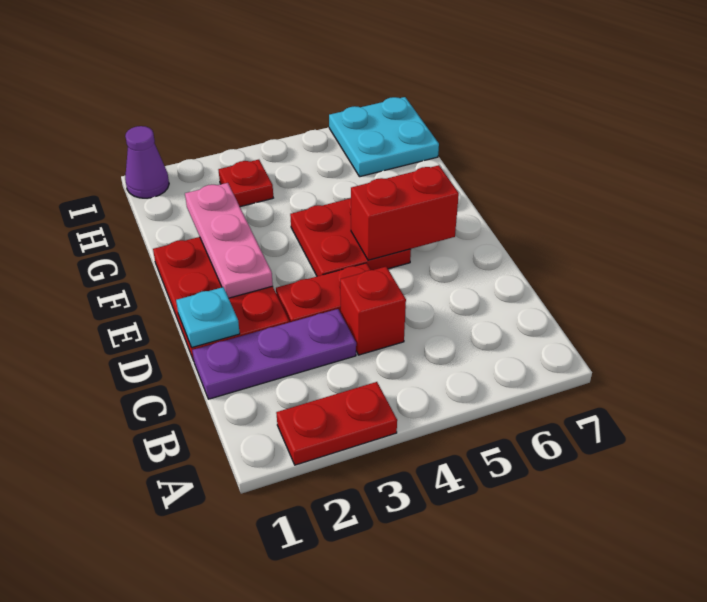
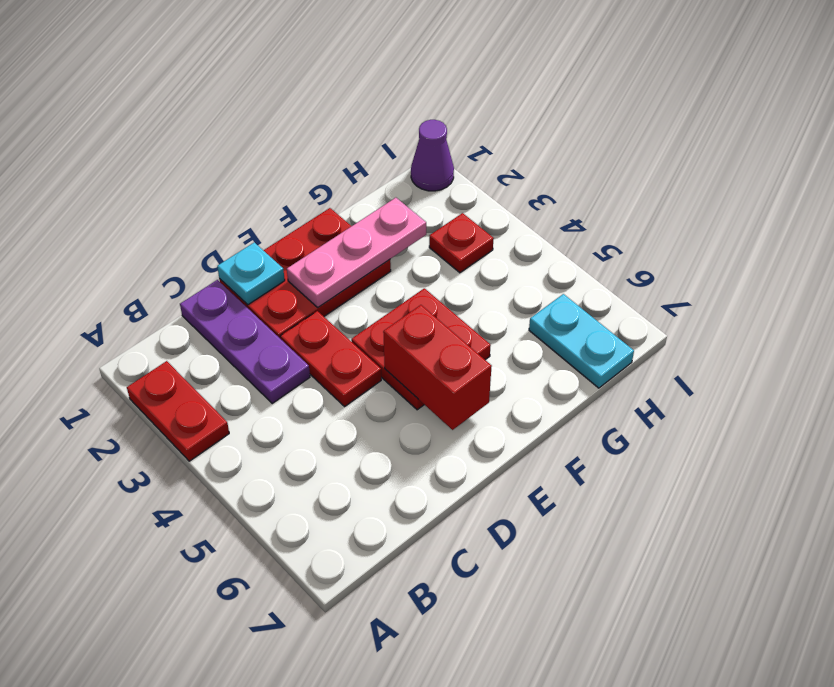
red 1x1 brick [340,267,406,355] -> none
cyan 2x2 plate [329,97,439,177] -> cyan 1x2 plate [529,294,634,388]

